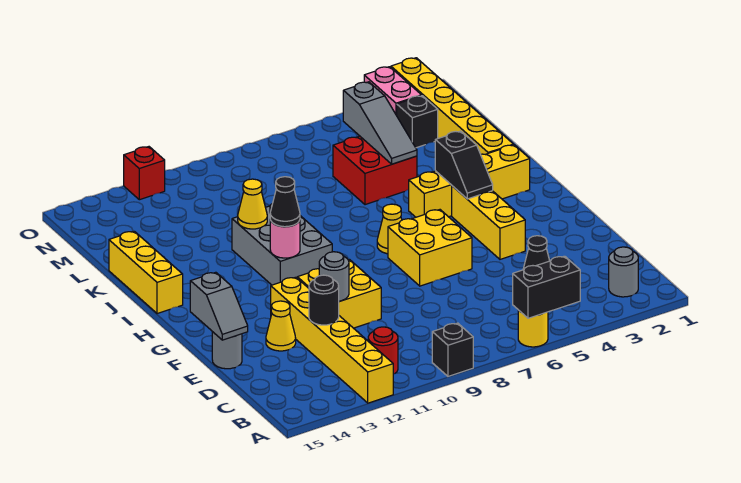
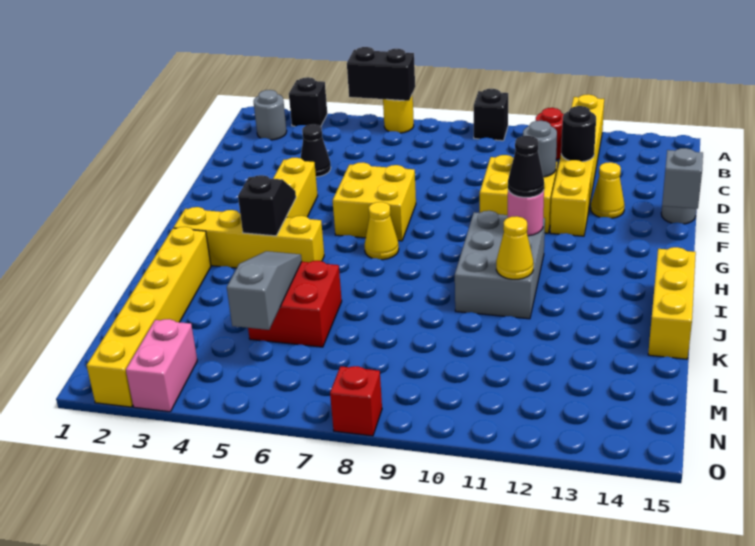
black 1x1 brick [397,96,438,148] -> black 1x1 brick moved to [289,77,327,127]
red 1x1 brick [124,147,165,200] -> red 1x1 brick moved to [330,366,382,436]

